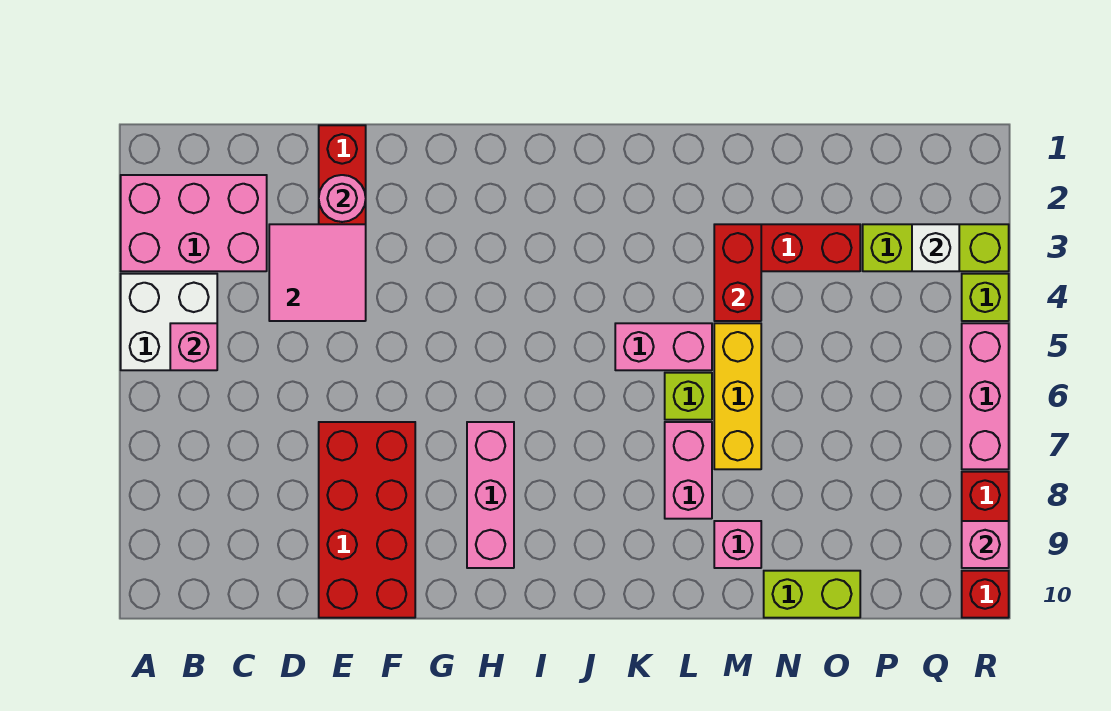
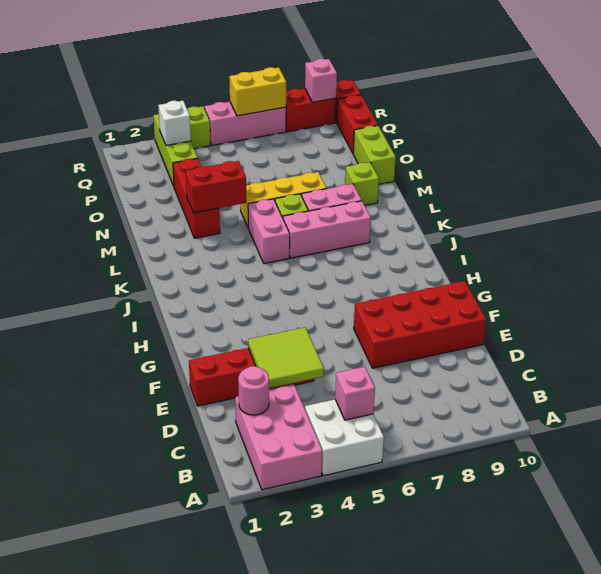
pink 2x2 tile [269,224,366,321] -> lime 2x2 tile [248,327,324,388]
pink 1x1 round brick [319,175,366,222] -> pink 1x1 round brick moved to [238,366,269,415]
pink 1x3 brick [467,422,514,568] -> pink 1x3 brick moved to [283,201,371,258]
pink 1x1 brick [714,521,761,568] -> lime 1x1 brick [345,162,379,205]
none -> red 1x2 brick [337,95,378,153]
none -> yellow 1x2 brick [229,67,286,116]

